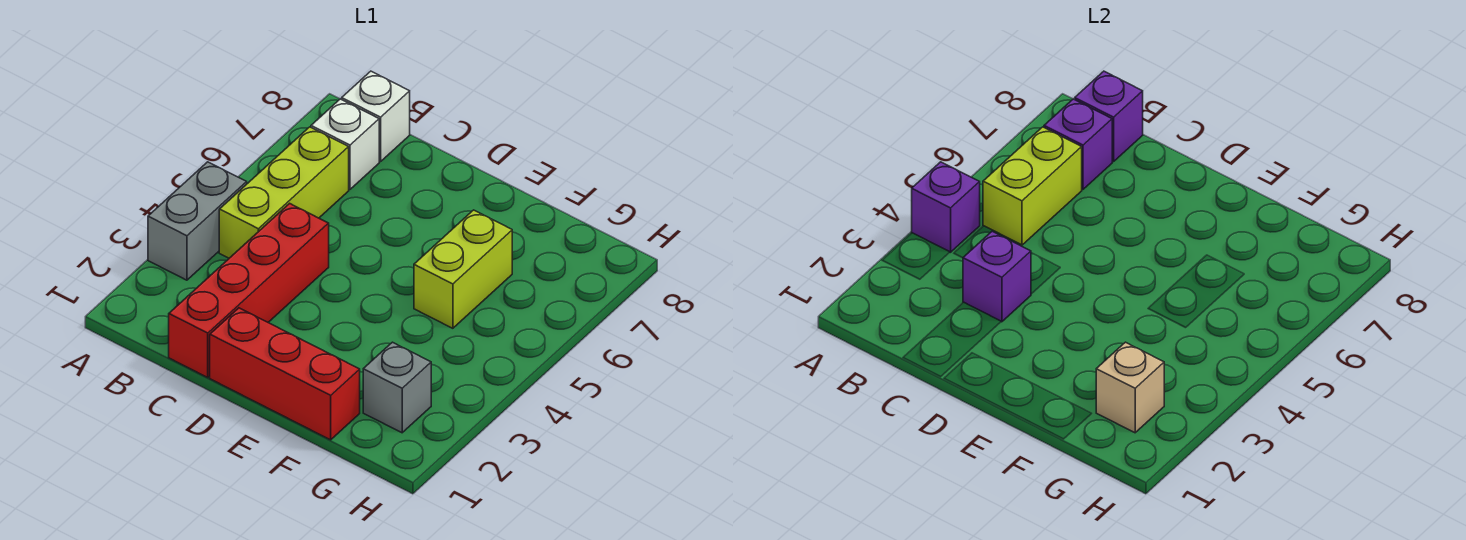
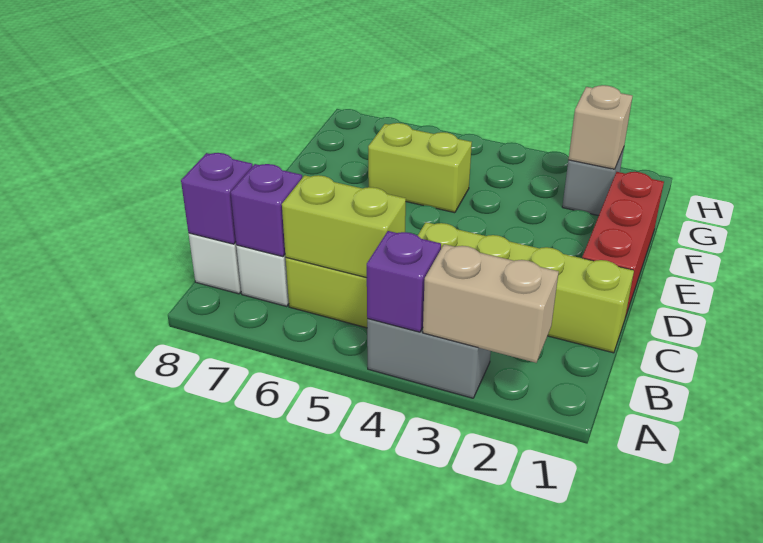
none -> tan 1x2 brick [423,244,559,363]
red 1x4 brick [169,203,329,377] -> lime 1x4 brick [418,222,634,353]
purple 1x1 brick [963,231,1031,322] -> none

